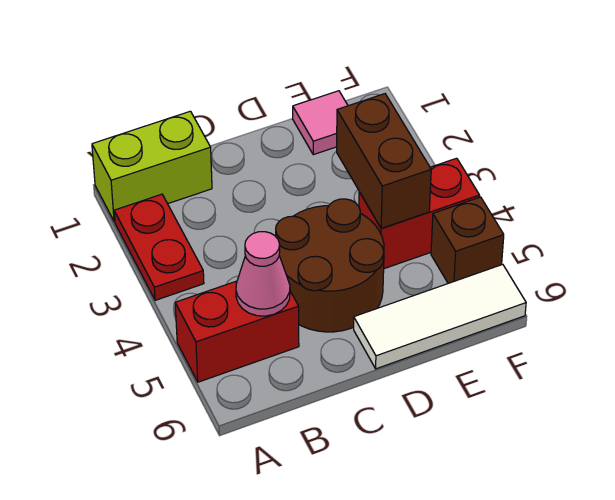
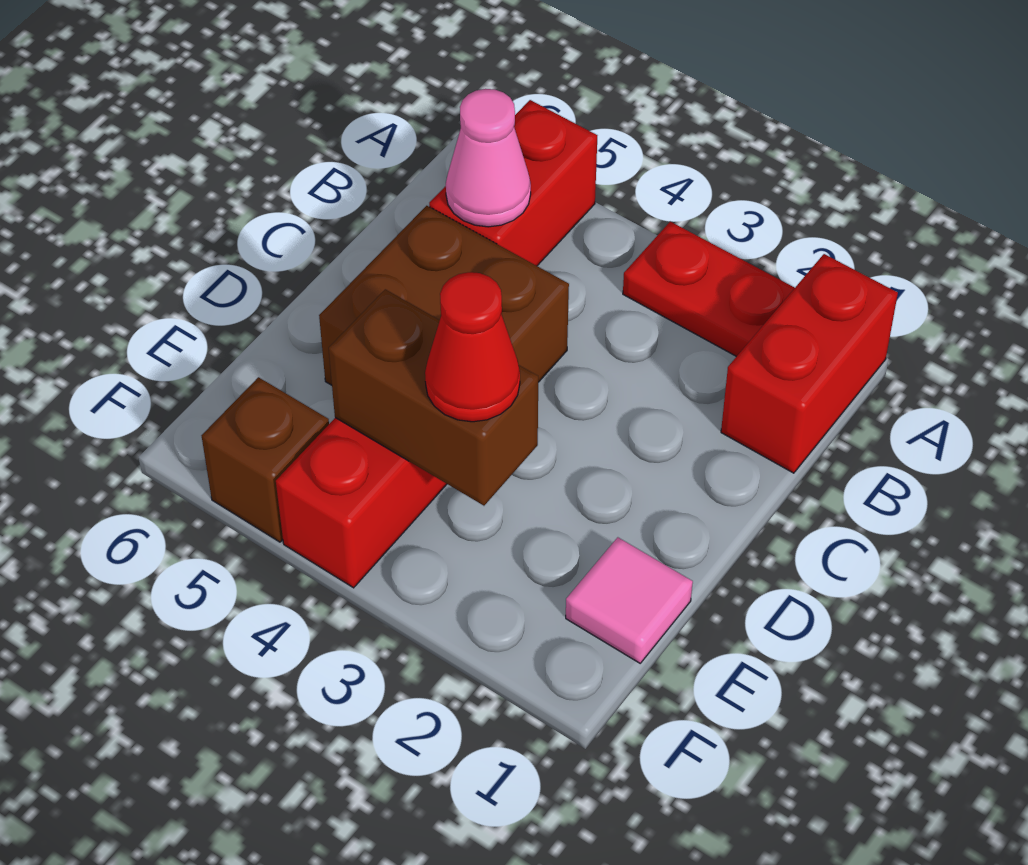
lime 1x2 brick [92,111,212,222] -> red 1x2 brick [721,254,898,473]
brown 2x2 round brick [276,199,384,332] -> brown 2x2 brick [319,206,569,385]
white 1x3 tile [354,264,526,369] -> none
none -> red 1x1 cone [425,272,520,422]

